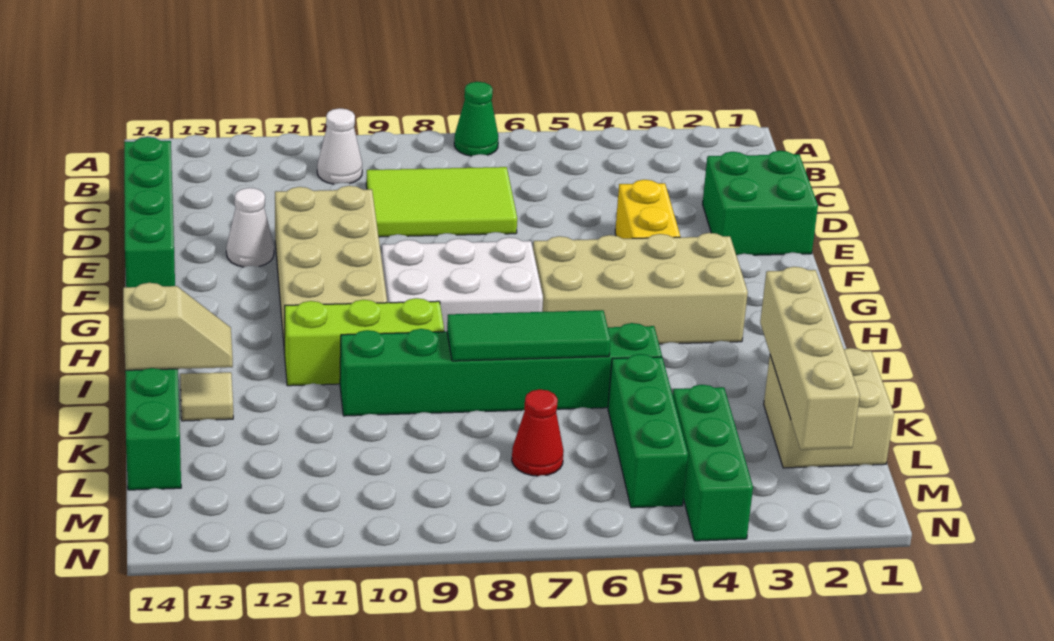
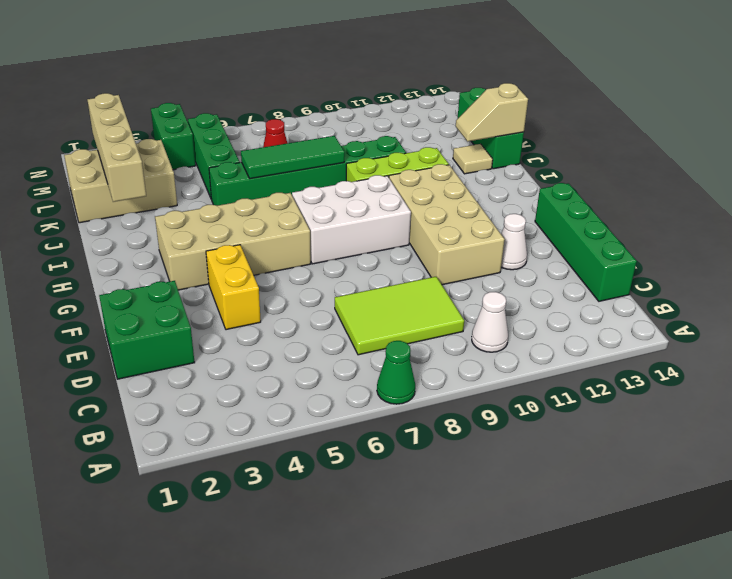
tan 2x2 brick [764,348,894,468] -> tan 2x3 brick [64,139,177,223]
green 1x3 brick [673,385,753,541] -> green 1x2 brick [151,103,196,170]

